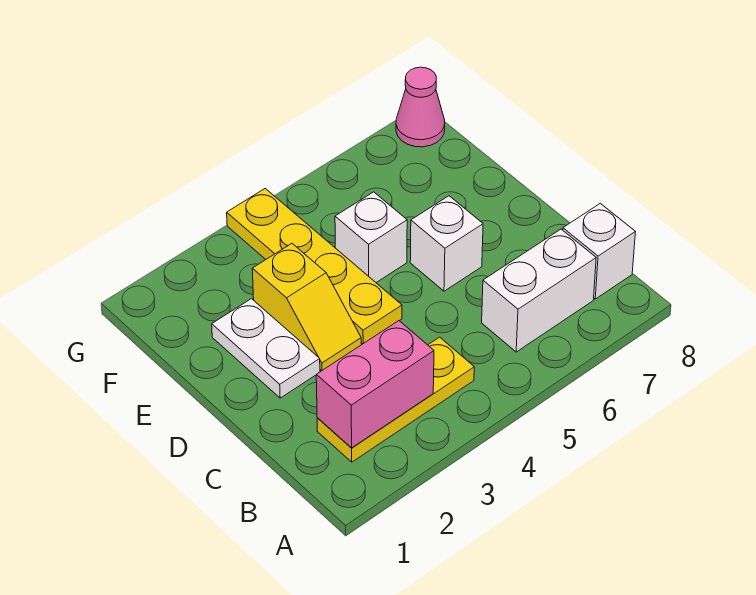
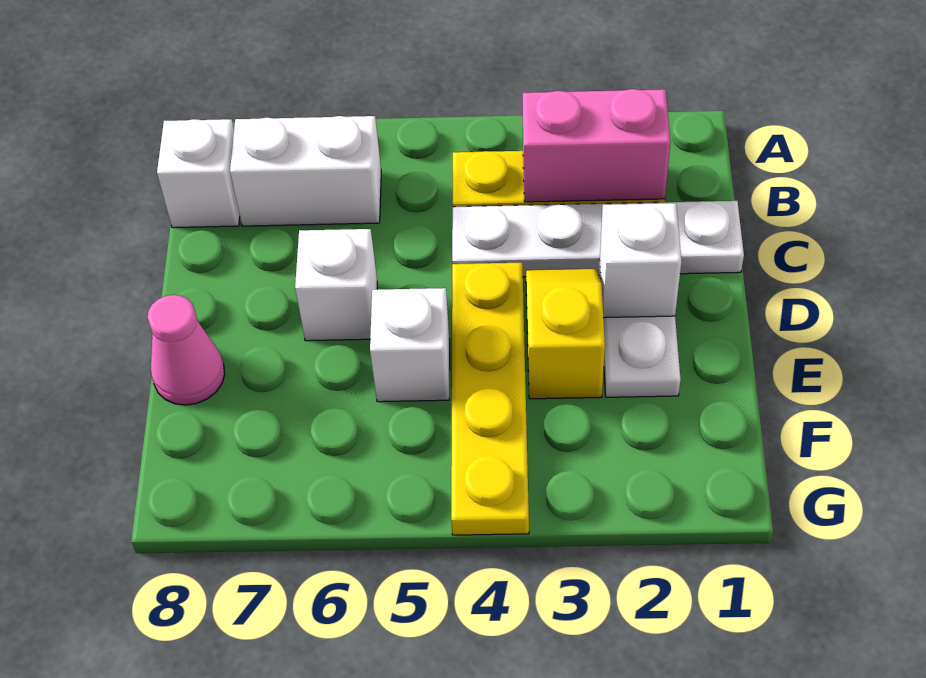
none -> white 1x4 plate [452,201,744,277]
none -> white 1x1 brick [600,203,681,318]
pink 1x1 cone [396,67,445,147] -> pink 1x1 cone moved to [147,295,225,405]

